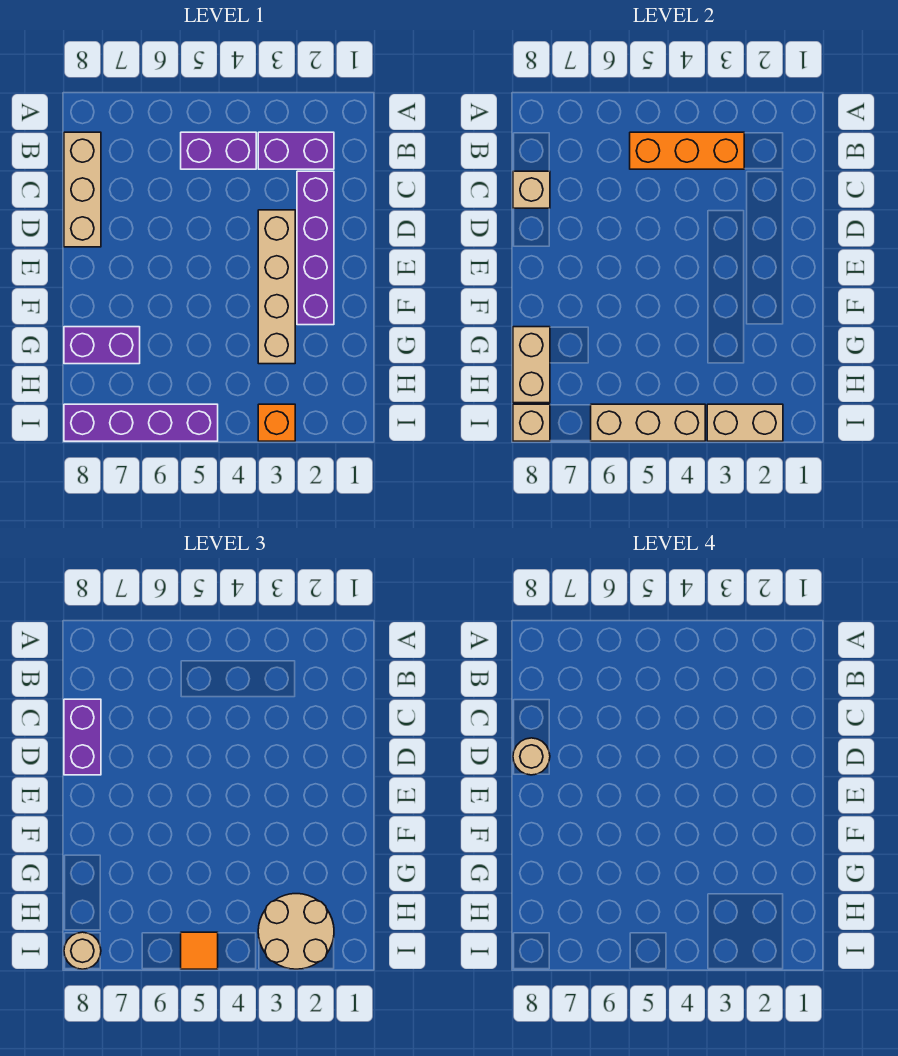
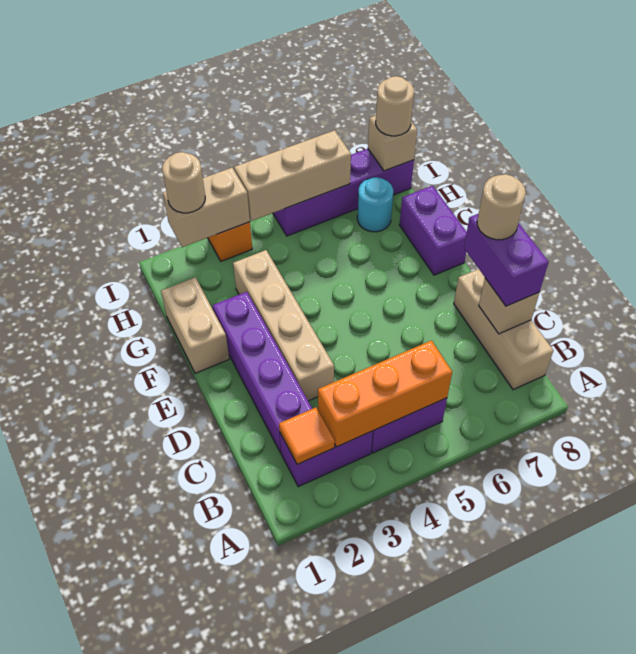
purple 1x2 brick [64,327,140,364] -> purple 1x2 brick turned to [399,186,467,275]
tan 1x2 brick [513,327,550,403] -> tan 1x2 brick moved to [161,277,229,373]
tan 2x2 round brick [258,894,334,969] -> tan 1x1 round brick [162,152,205,213]
none -> cyan 1x1 round brick [357,177,393,232]
orange 1x1 tile [181,932,218,969] -> orange 1x1 tile moved to [279,407,335,464]

